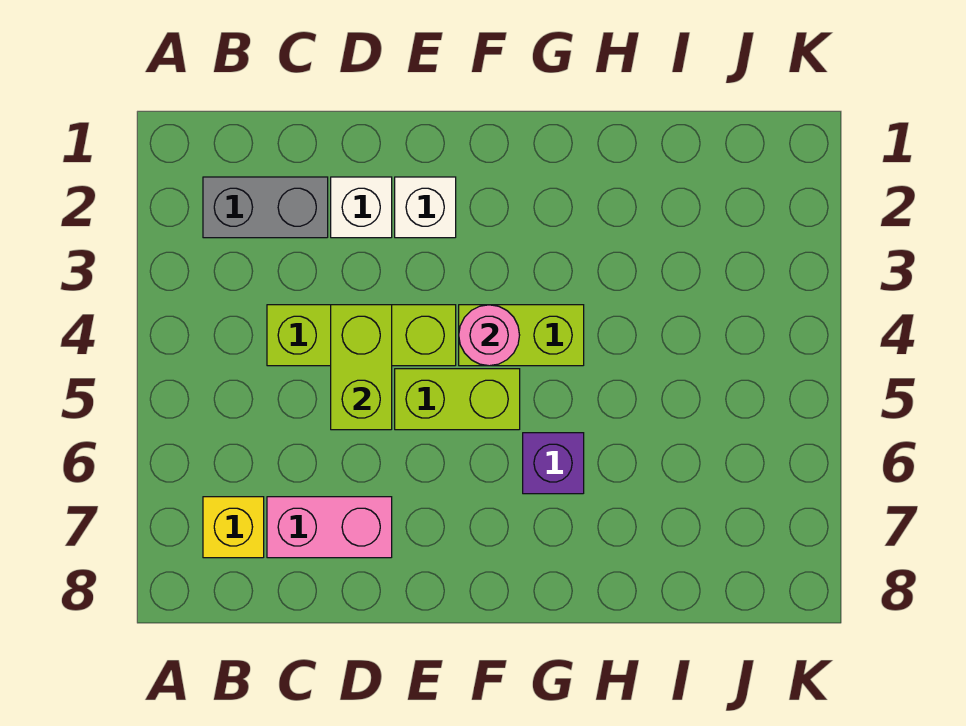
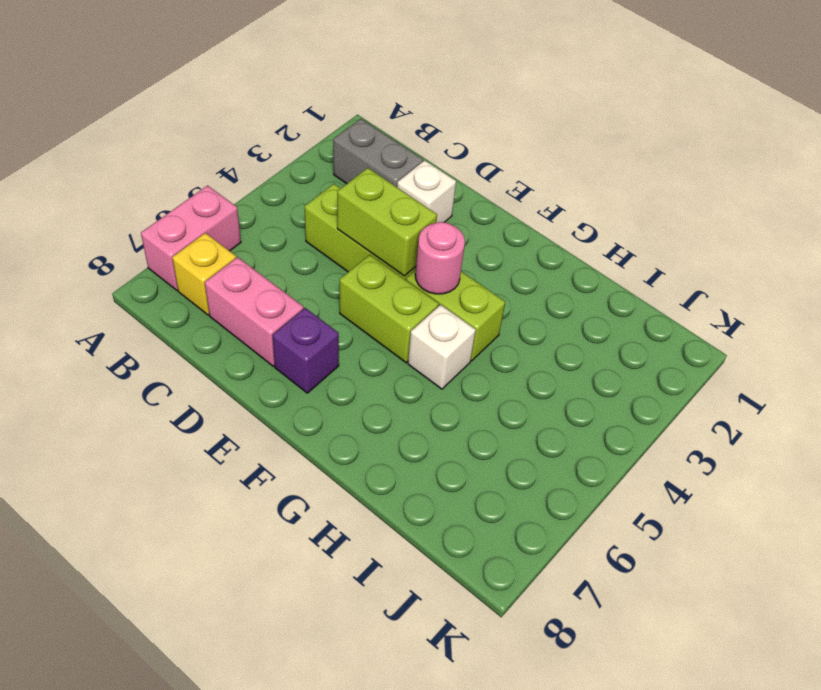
none -> pink 1x2 brick [141,186,241,290]
lime 1x2 brick [331,305,392,430] -> lime 1x2 brick turned to [337,168,437,276]
white 1x1 brick [395,177,456,238] -> white 1x1 brick moved to [408,305,476,389]
purple 1x1 brick [523,433,584,494] -> purple 1x1 brick moved to [272,308,339,393]

